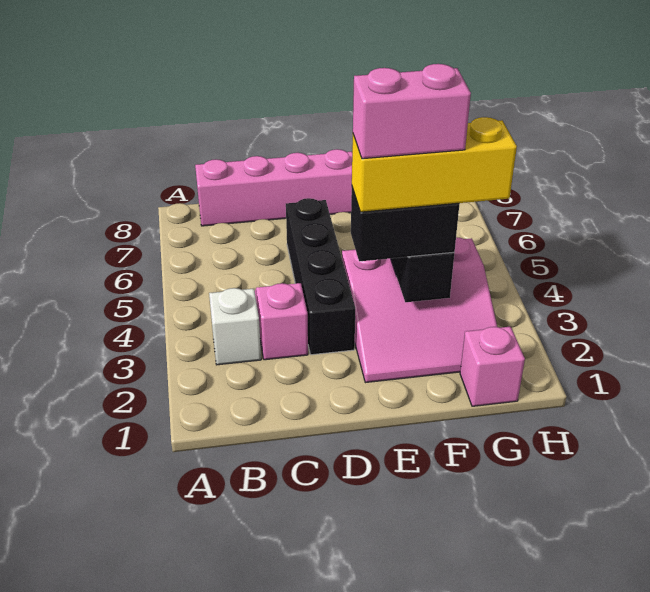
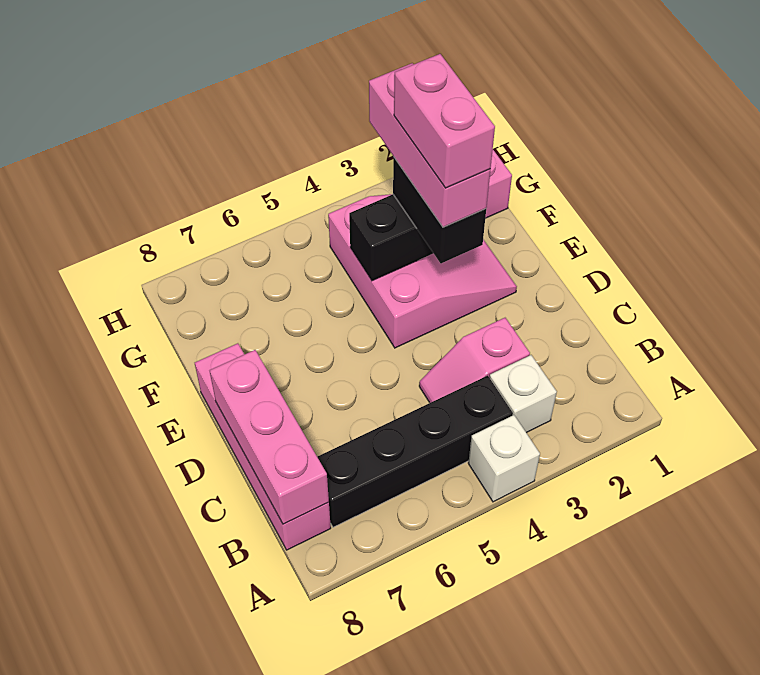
none -> white 1x1 brick [468,415,540,502]
none -> pink 1x3 brick [210,350,329,524]
black 1x4 brick [286,198,355,355] -> black 1x4 brick moved to [317,376,513,527]
yellow 1x3 brick [352,117,517,212] -> pink 1x3 brick [369,63,491,227]

